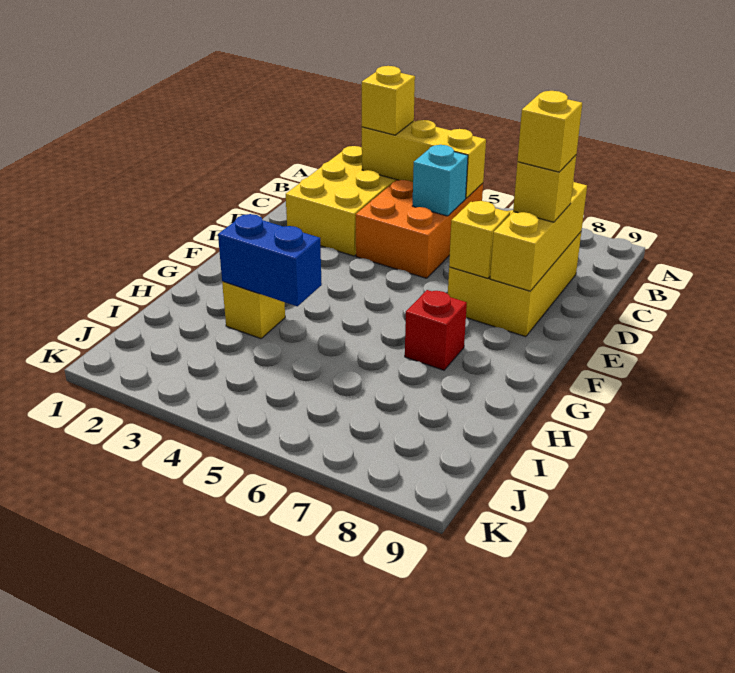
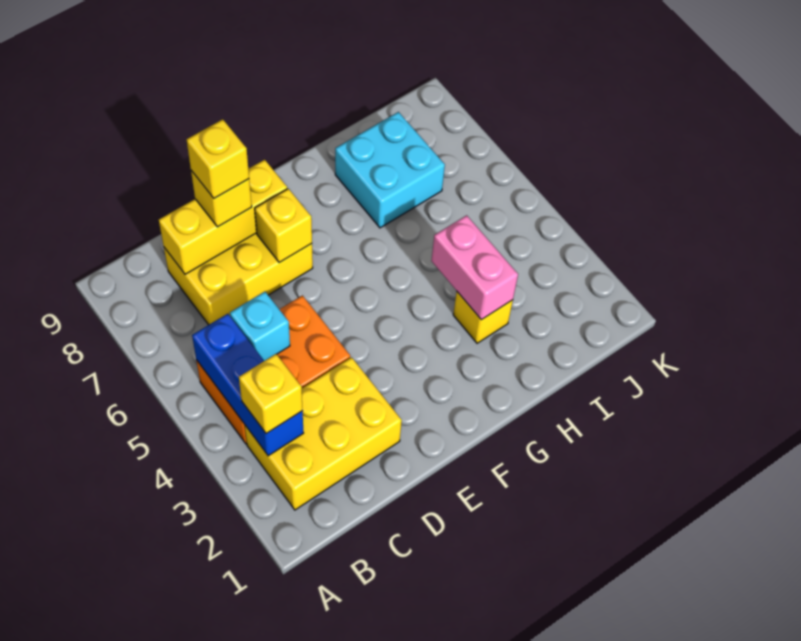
yellow 1x3 brick [362,120,486,198] -> blue 1x3 brick [192,314,303,456]
red 1x1 brick [405,290,467,370] -> none
blue 1x2 brick [218,214,322,306] -> pink 1x2 brick [432,215,518,320]
none -> cyan 2x2 brick [335,112,445,228]

